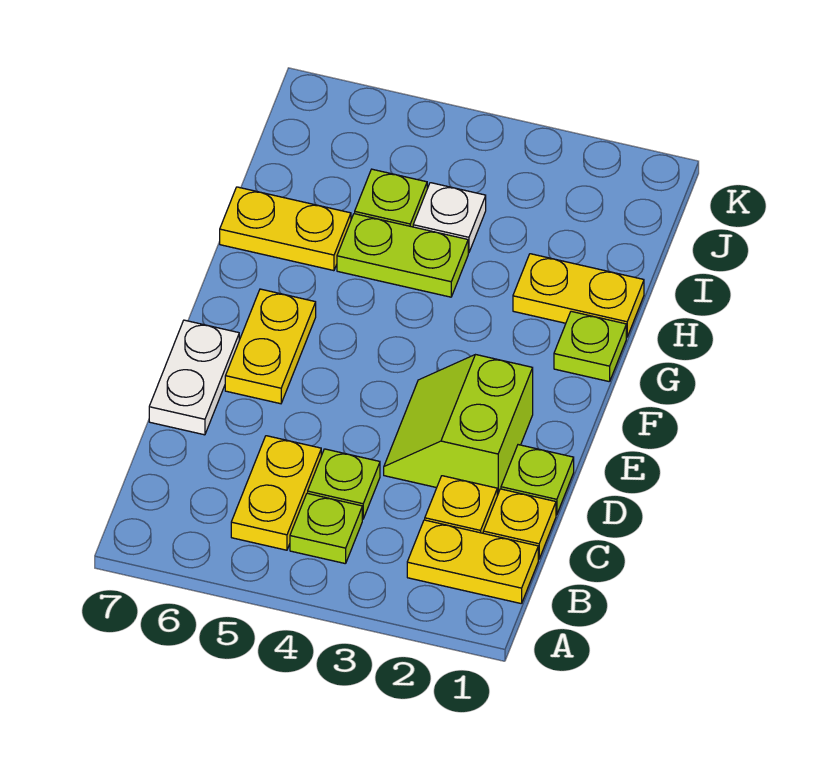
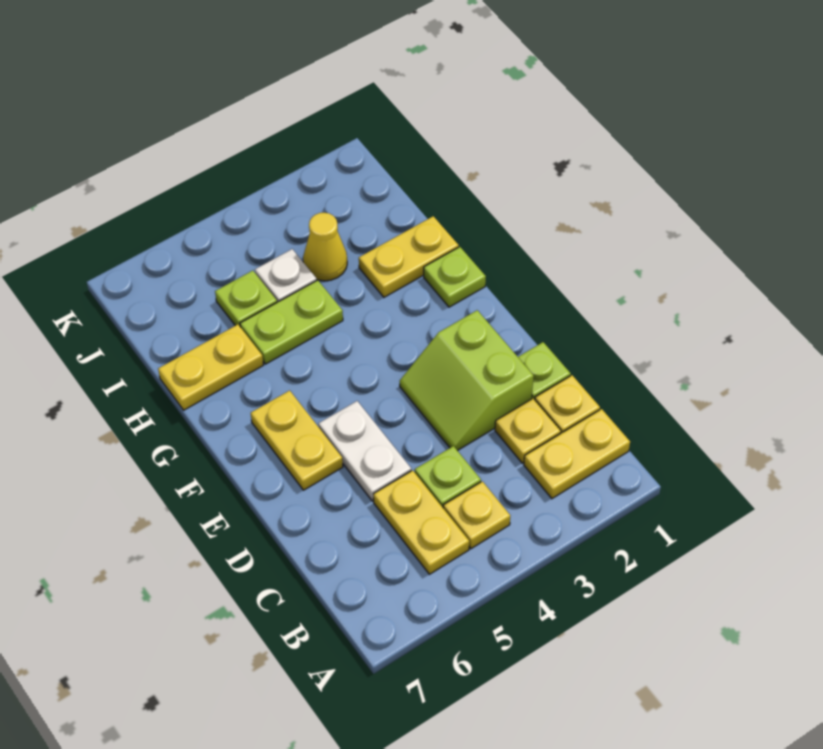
lime 1x1 plate [290,493,362,564] -> yellow 1x1 plate [443,481,510,549]
white 1x2 plate [149,320,239,435] -> white 1x2 plate moved to [318,401,411,501]
none -> yellow 1x1 cone [303,213,347,281]

